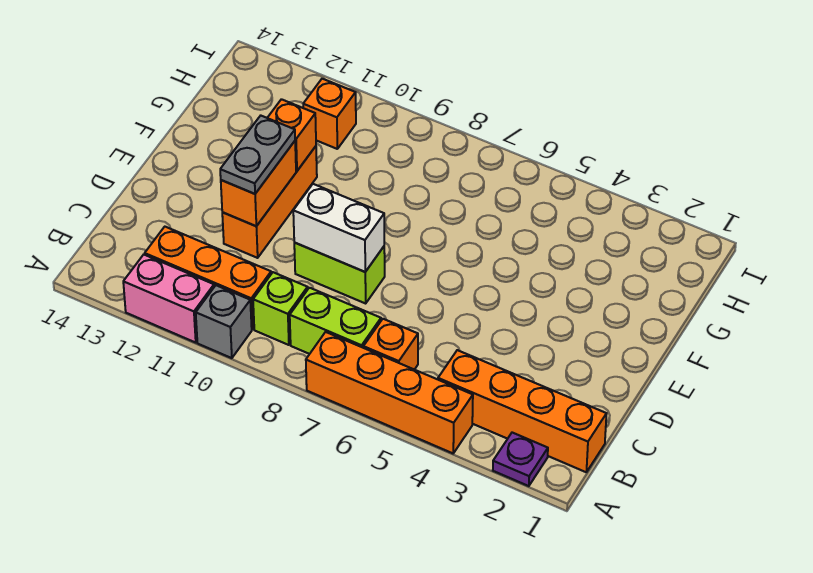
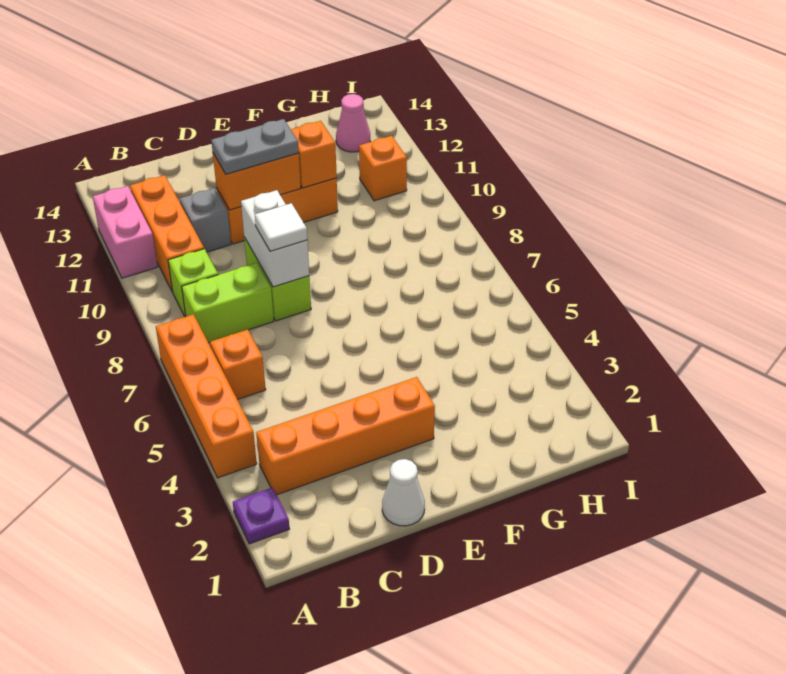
grey 1x1 brick [196,285,252,358] -> grey 1x1 brick moved to [180,188,231,252]
orange 1x4 brick [438,350,607,472] -> orange 1x4 brick turned to [256,377,435,495]
lime 1x2 brick [290,288,381,354] -> lime 1x2 brick turned to [182,263,274,343]
none -> white 1x1 cone [382,459,425,526]
none -> white 1x1 tile [255,203,307,251]
none -> pink 1x1 cone [336,94,370,152]

